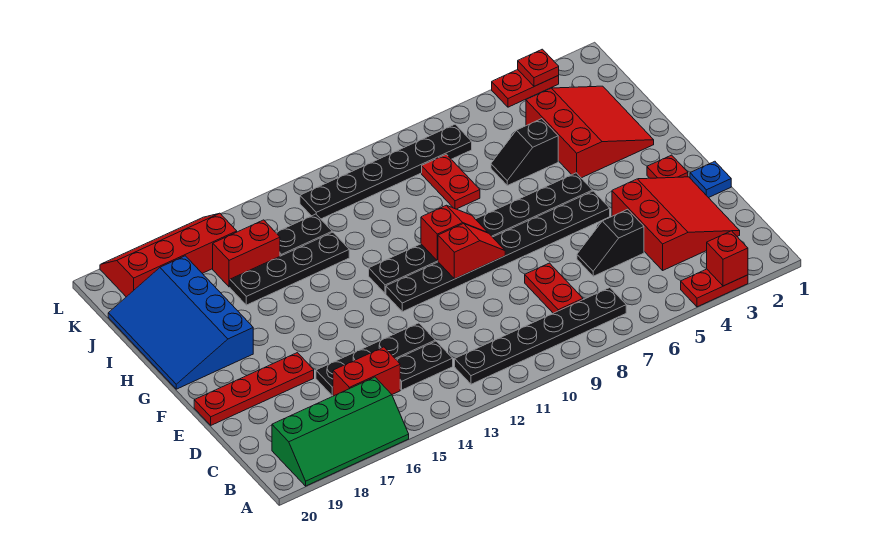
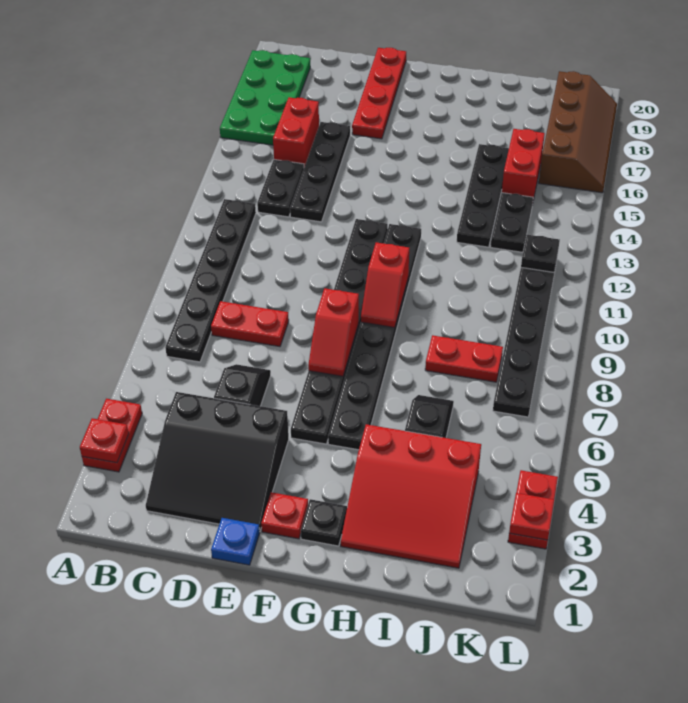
red 1x1 brick [707,231,748,286] -> red 1x1 plate [80,418,129,463]
green 2x4 slope [272,377,409,486] -> green 2x4 plate [220,50,310,145]
red 3x3 slope [612,177,740,270] -> black 3x3 slope [146,392,289,532]
red 1x2 slope [438,224,505,279] -> red 1x2 slope moved to [308,288,359,376]
none -> black 1x1 plate [301,499,347,546]
blue 3x4 slope [108,256,253,389] -> none
none -> black 1x1 plate [521,235,560,272]
red 2x4 slope [100,213,237,297] -> brown 2x4 slope [539,71,617,193]

